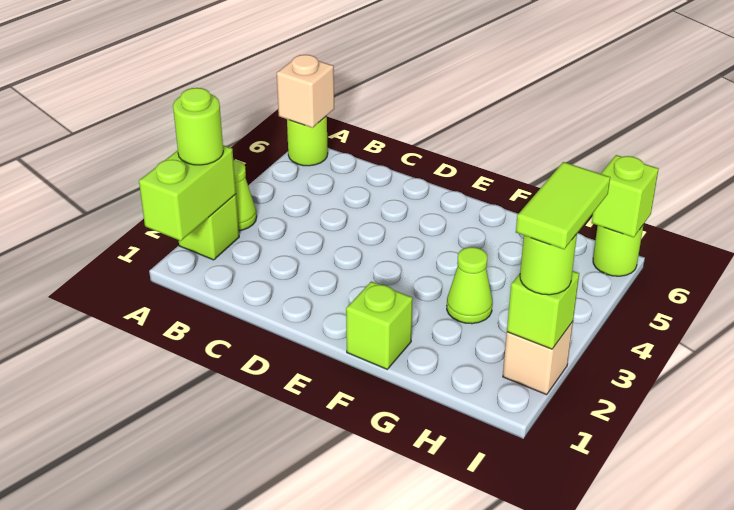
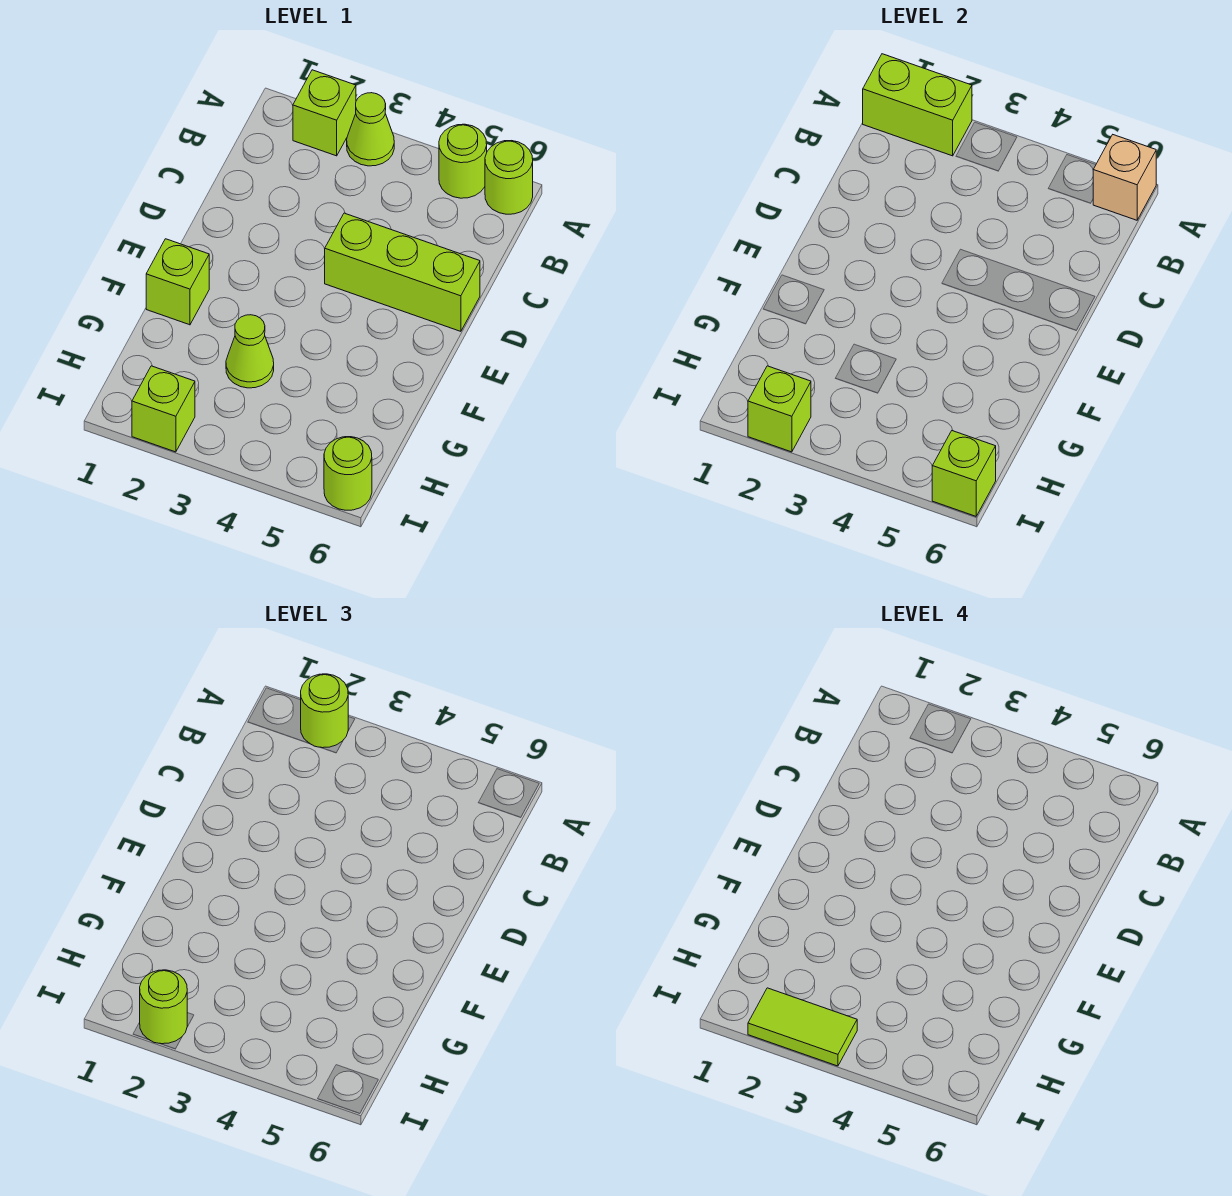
none -> lime 1x1 round brick [439,124,487,198]
none -> lime 1x3 brick [325,213,480,331]
tan 1x1 brick [503,322,573,395] -> lime 1x1 brick [132,366,195,452]

